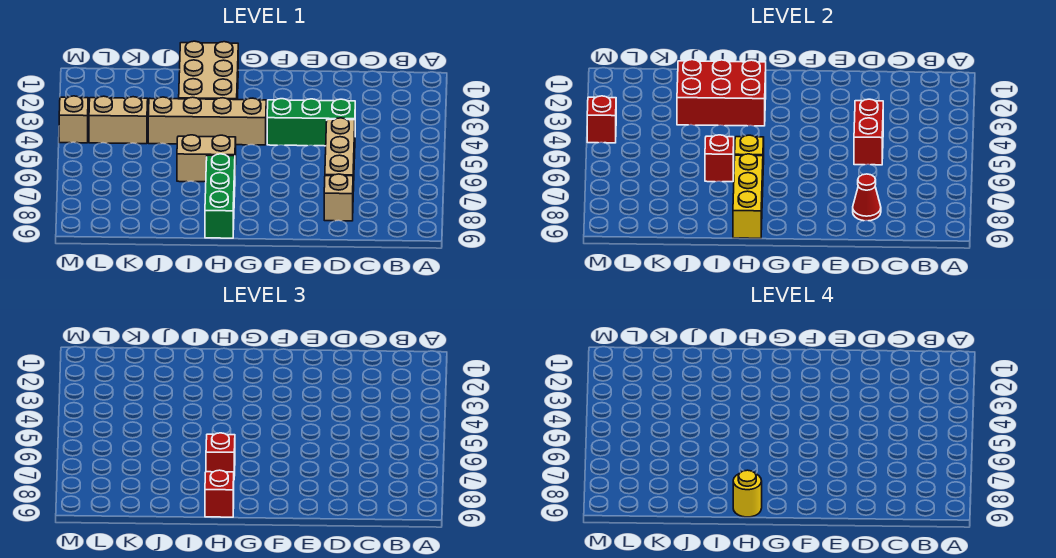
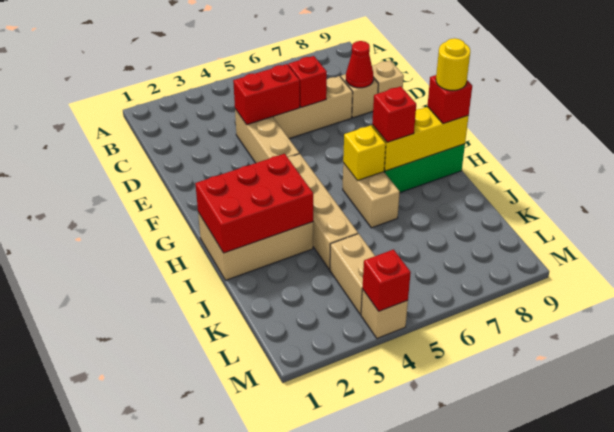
green 1x3 brick [267,99,355,146] -> tan 1x3 brick [235,109,299,163]
none -> tan 1x1 brick [372,61,404,93]
red 2x3 brick [677,60,766,126] -> red 2x3 brick turned to [195,154,313,253]
red 1x1 brick [705,135,734,182] -> red 1x1 brick moved to [288,56,327,108]

